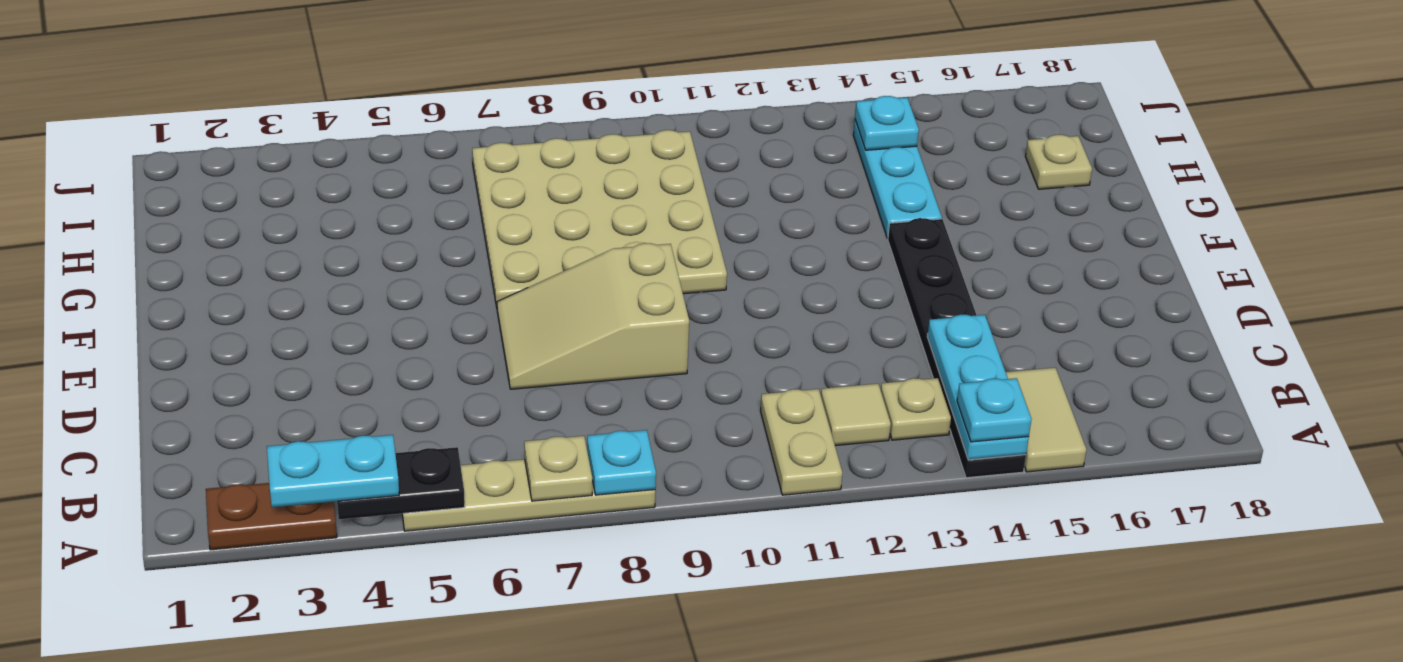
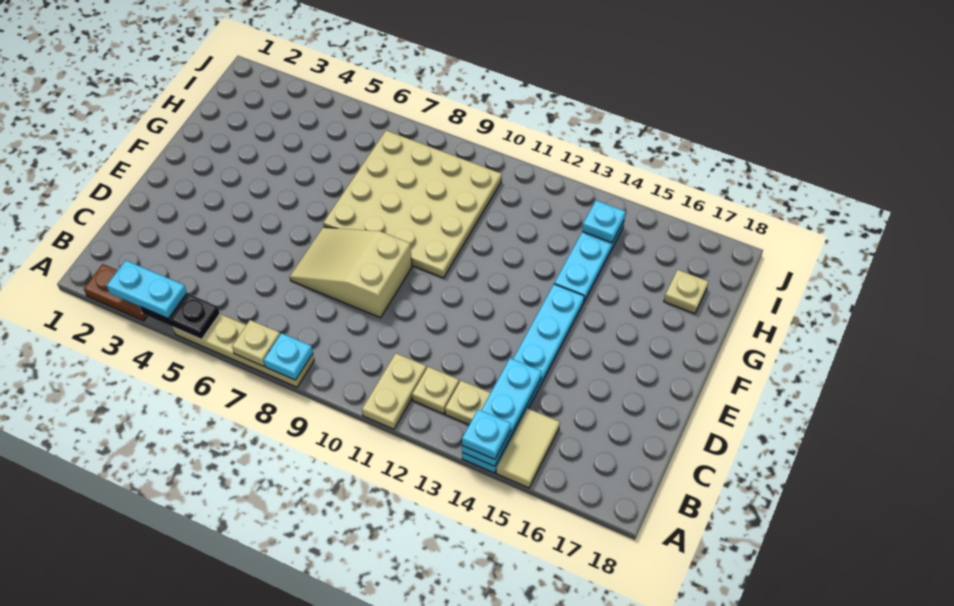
black 1x6 plate [888,218,1026,478] -> cyan 1x6 plate [462,284,584,473]
tan 1x1 tile [821,384,891,446] -> tan 1x1 plate [412,367,459,414]

